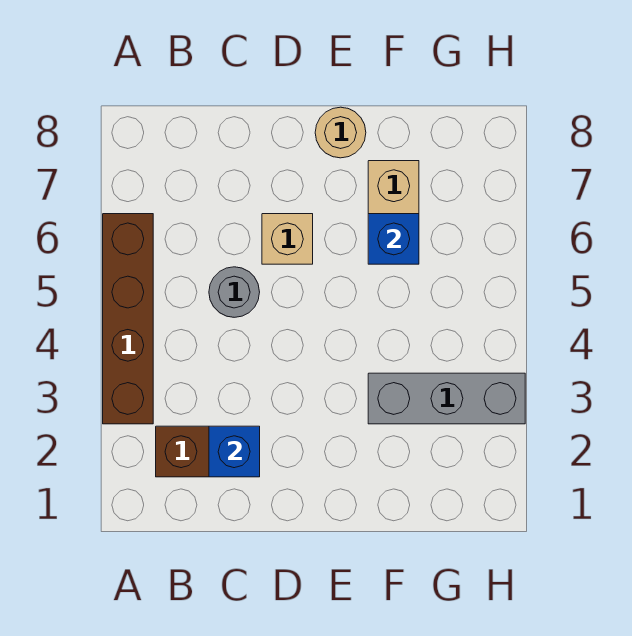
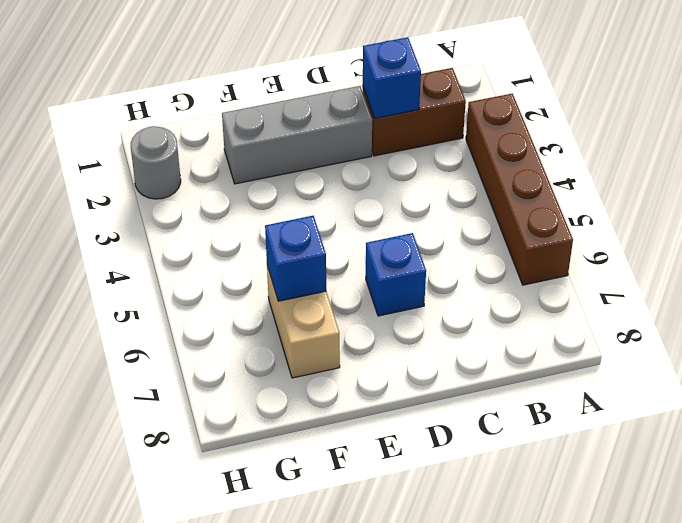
grey 1x1 round brick [209,267,260,317] -> grey 1x1 round brick moved to [131,126,181,199]
tan 1x1 brick [262,214,313,264] -> blue 1x1 brick [366,233,426,316]
tan 1x1 round brick [315,107,366,158] -> none
grey 1x3 brick [368,373,525,424] -> grey 1x3 brick moved to [222,86,372,184]

